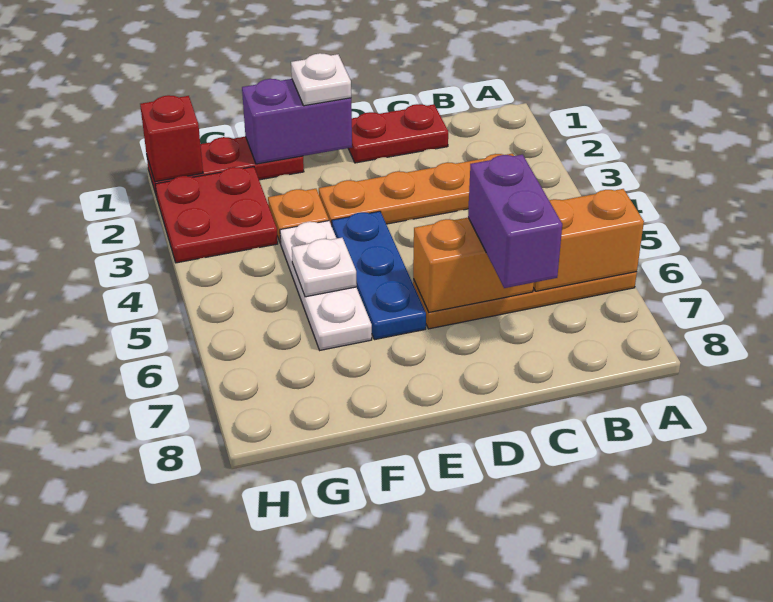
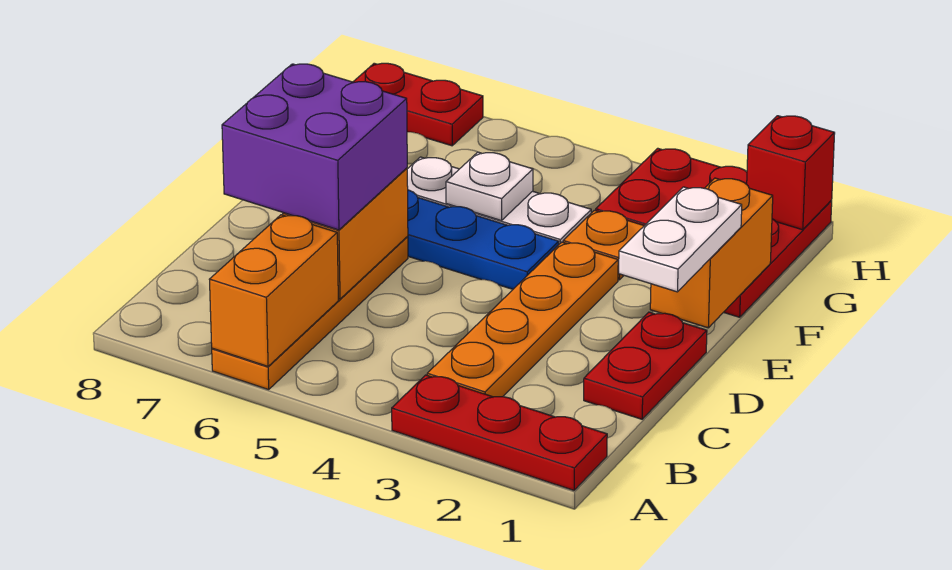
none -> red 1x3 plate [392,375,607,490]
purple 1x2 brick [468,155,562,288] -> purple 2x2 brick [222,64,407,230]
purple 1x2 brick [242,79,352,164] -> orange 1x2 brick [650,178,773,328]
white 1x1 plate [291,53,351,106] -> white 1x2 plate [619,187,742,292]
none -> red 1x2 plate [353,63,483,146]

